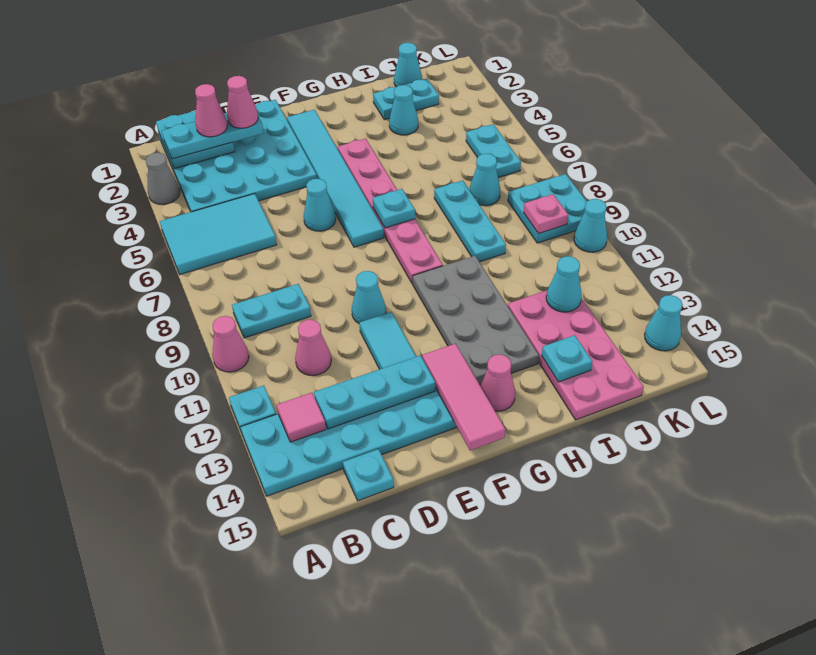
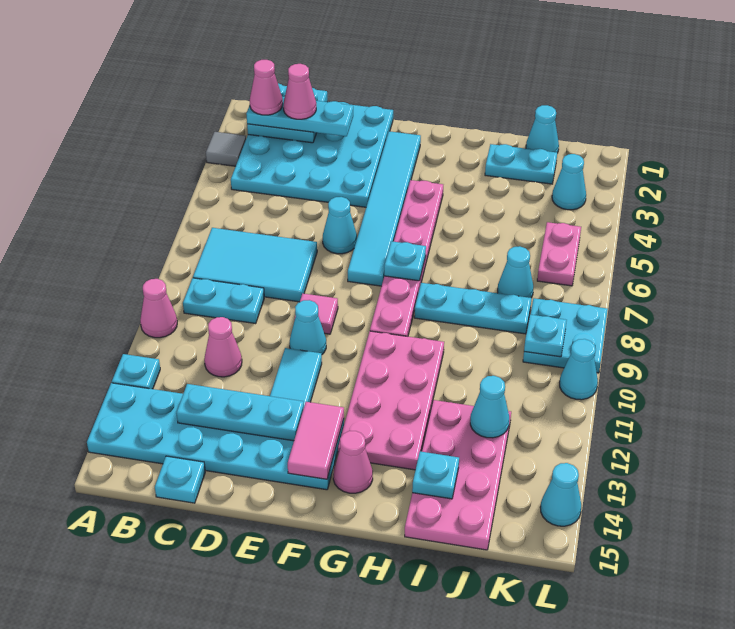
grey 1x1 cone [146,153,180,204] -> grey 1x1 tile [206,132,246,166]
cyan 2x3 tile [160,194,277,274] -> cyan 2x3 tile moved to [193,228,317,302]
pink 1x1 tile [277,393,326,442] -> pink 1x1 tile moved to [294,294,338,334]
pink 1x1 cone [227,76,258,128] -> pink 1x1 cone moved to [250,60,283,115]
pink 1x3 tile [422,344,505,450] -> pink 1x2 tile [288,402,344,479]
grey 2x4 plate [413,256,539,385] -> pink 2x4 plate [338,331,444,470]
cyan 1x1 cone [389,85,418,135] -> cyan 1x1 cone moved to [552,154,586,210]
cyan 1x3 plate [434,180,506,262] -> cyan 1x3 plate turned to [414,283,532,334]
cyan 1x2 plate [466,124,521,178] -> pink 1x2 plate [537,222,581,286]
pink 1x1 plate [524,194,569,234] -> cyan 1x1 plate [524,315,567,357]

